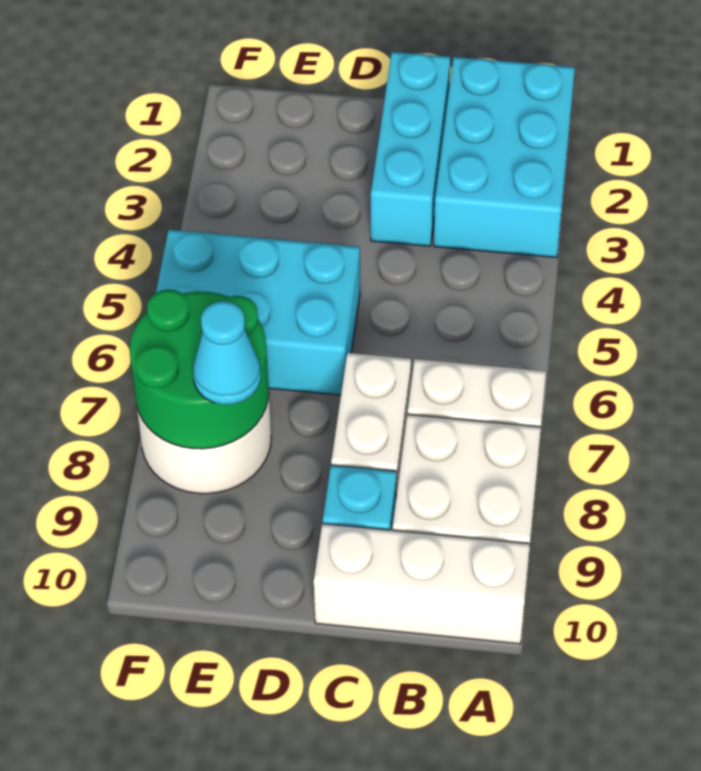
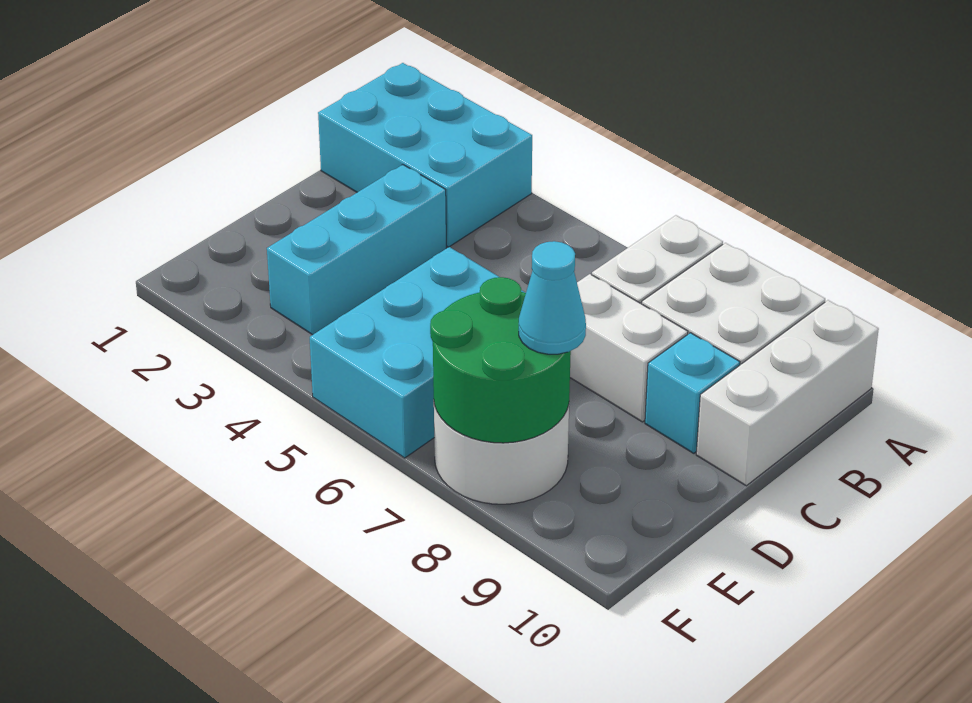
cyan 1x3 brick [371,52,450,246] -> cyan 1x3 brick turned to [267,165,446,335]

